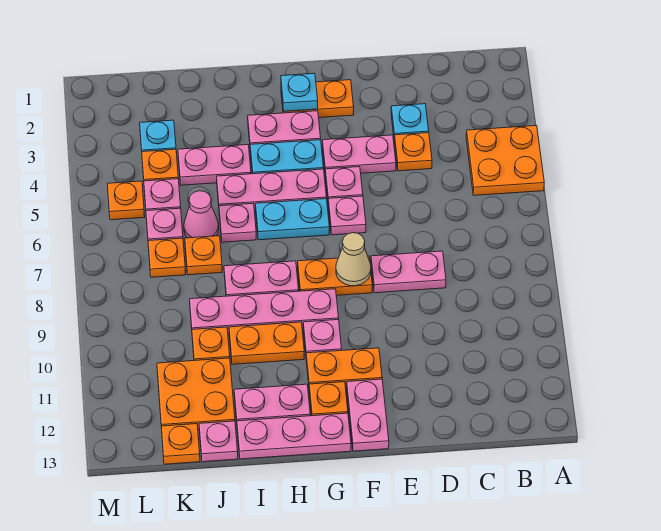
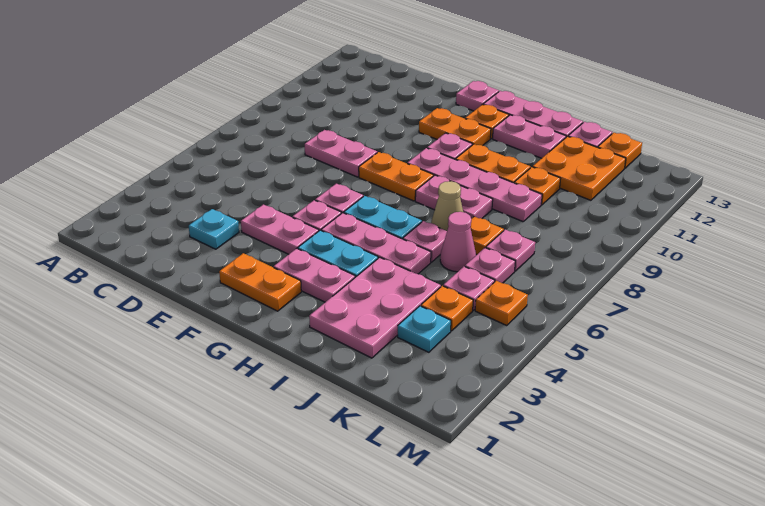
orange 2x2 plate [466,126,544,195] -> none
orange 1x1 plate [394,133,432,171] -> none
tan 1x1 cone [336,233,371,286] -> tan 1x1 cone moved to [431,181,463,231]
pink 1x2 plate [347,379,389,451] -> pink 1x1 plate [456,81,499,111]
cyan 1x1 plate [281,73,318,111] -> none
pink 1x2 plate [178,145,251,185] -> pink 2x3 plate [309,257,441,358]
orange 1x1 plate [148,238,186,277] -> pink 1x1 plate [486,230,535,271]

